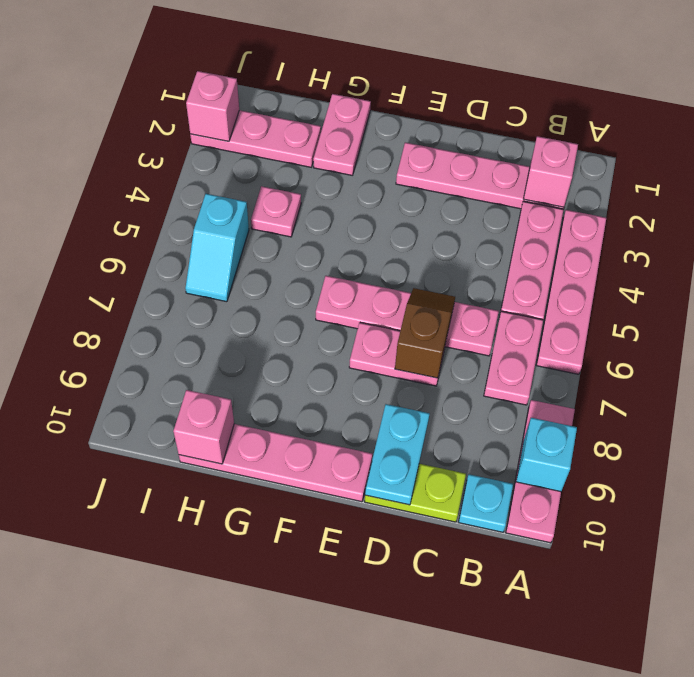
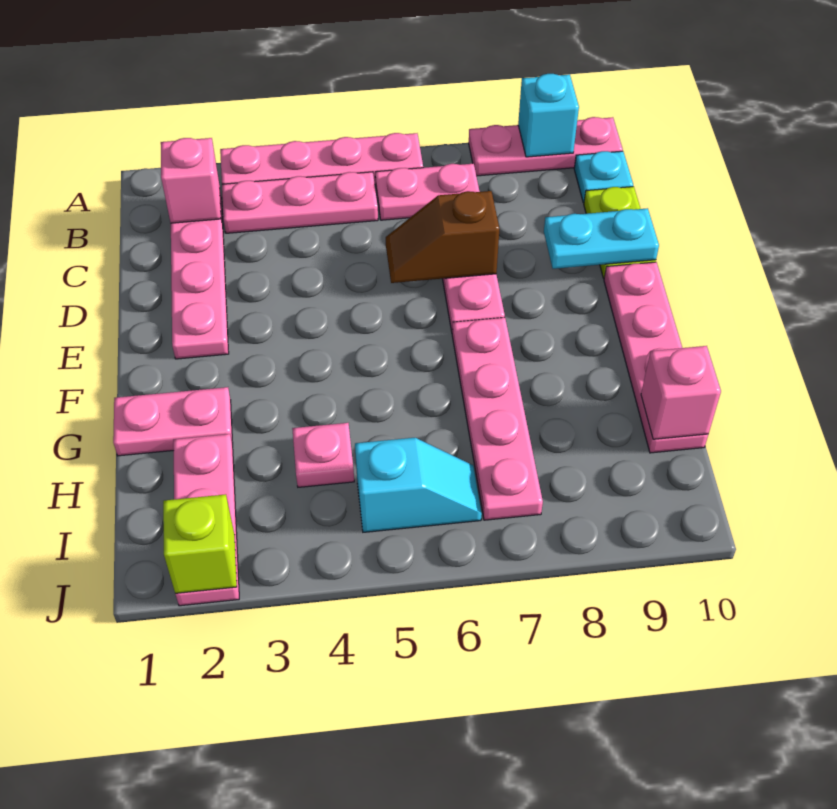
pink 1x4 plate [316,276,499,356] -> pink 1x4 plate moved to [452,317,543,520]
pink 1x1 brick [186,71,239,141] -> lime 1x1 brick [163,494,237,594]

